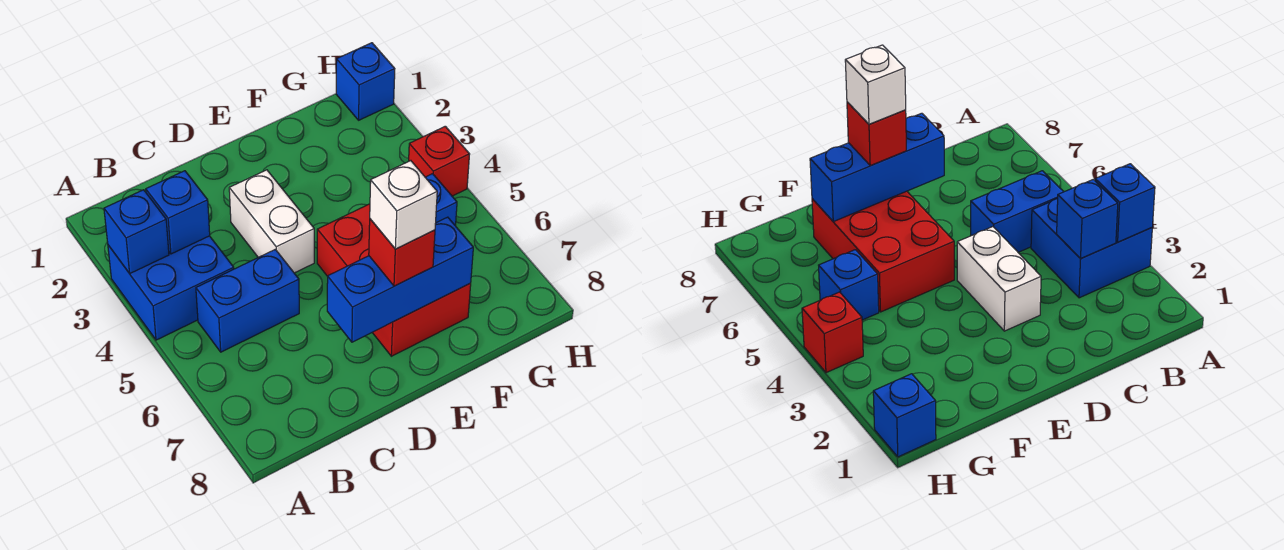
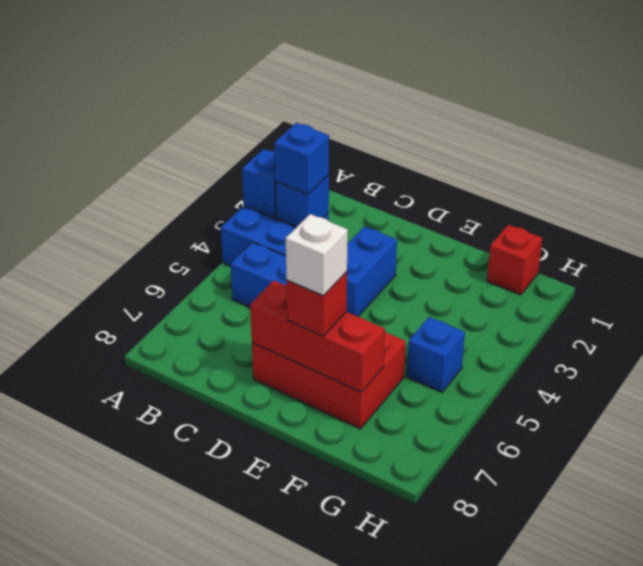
white 1x2 brick [229,170,314,273] -> blue 1x2 brick [346,226,397,317]
blue 1x3 brick [327,217,473,342] -> red 1x3 brick [250,281,385,392]
red 2x3 brick [317,204,471,356] -> red 2x3 brick turned to [252,332,406,429]
blue 1x1 brick [336,43,395,120] -> blue 1x1 brick moved to [275,123,329,194]
red 1x1 brick [409,126,470,196] -> red 1x1 brick moved to [487,225,542,295]

